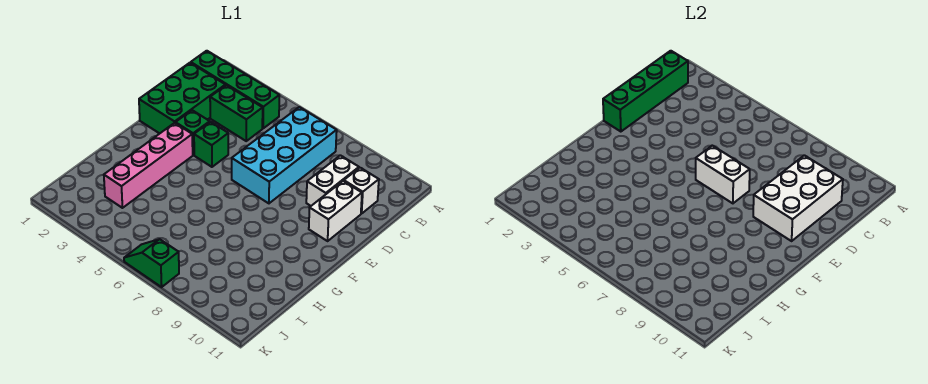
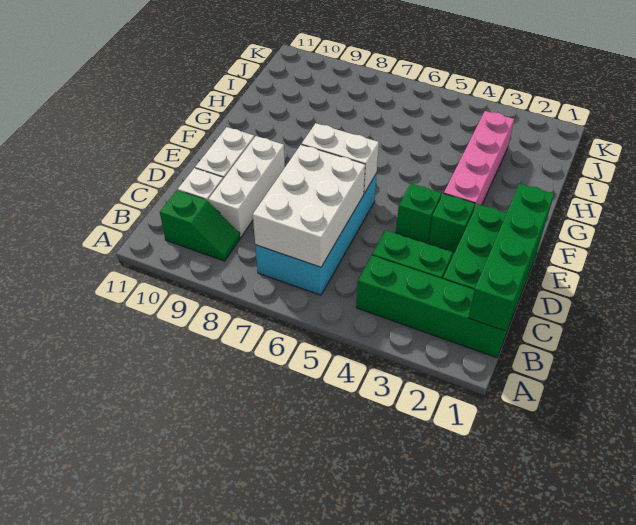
white 1x2 brick [306,155,359,206] -> white 1x3 brick [208,136,285,237]
white 2x3 brick [753,155,843,241] -> white 2x3 brick moved to [253,145,365,267]
green 1x2 slope [124,239,179,287] -> green 1x2 slope moved to [160,190,240,261]

